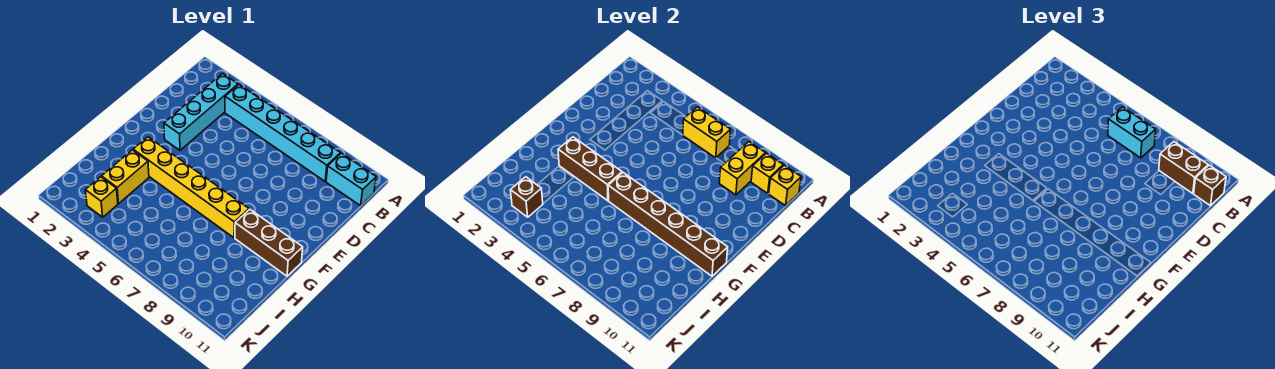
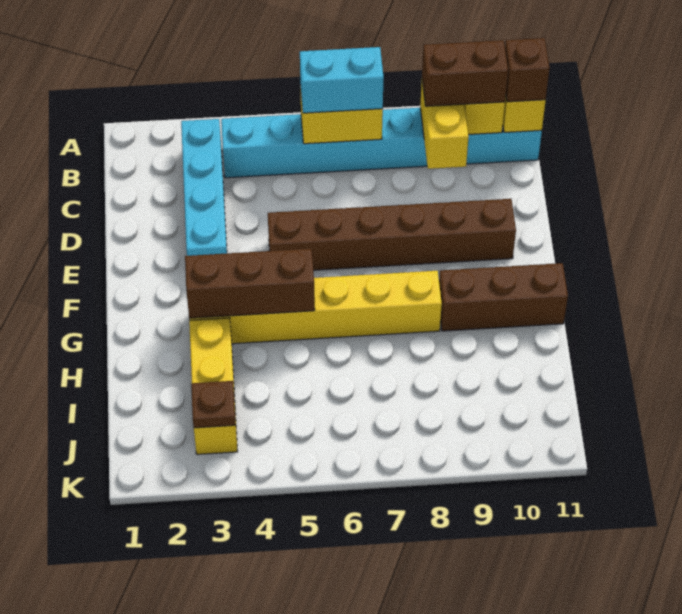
brown 1x6 brick [608,173,728,276] -> brown 1x6 brick moved to [268,199,516,270]
brown 1x1 brick [510,177,543,217] -> brown 1x1 plate [191,381,235,428]

